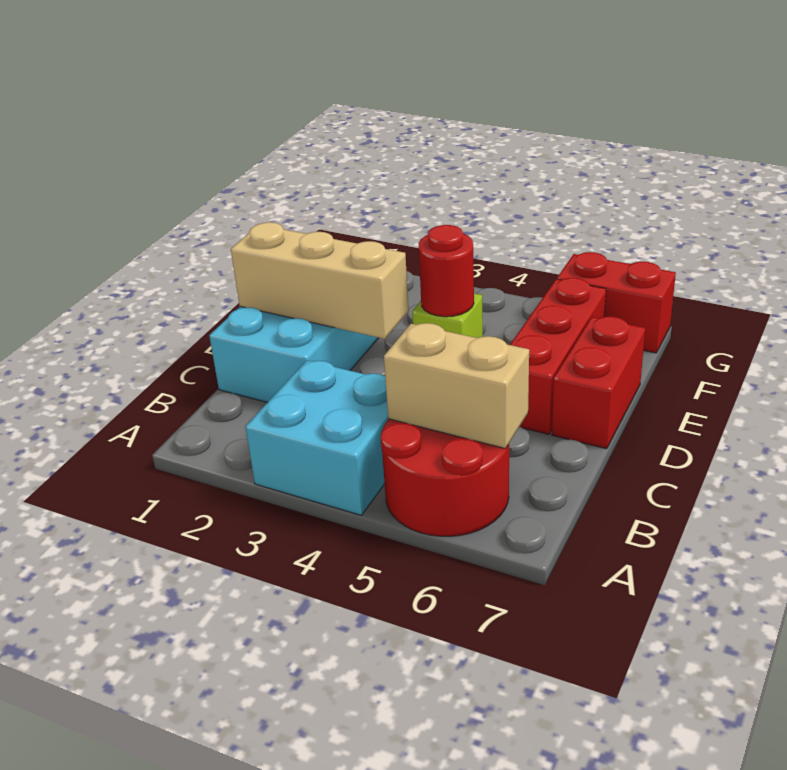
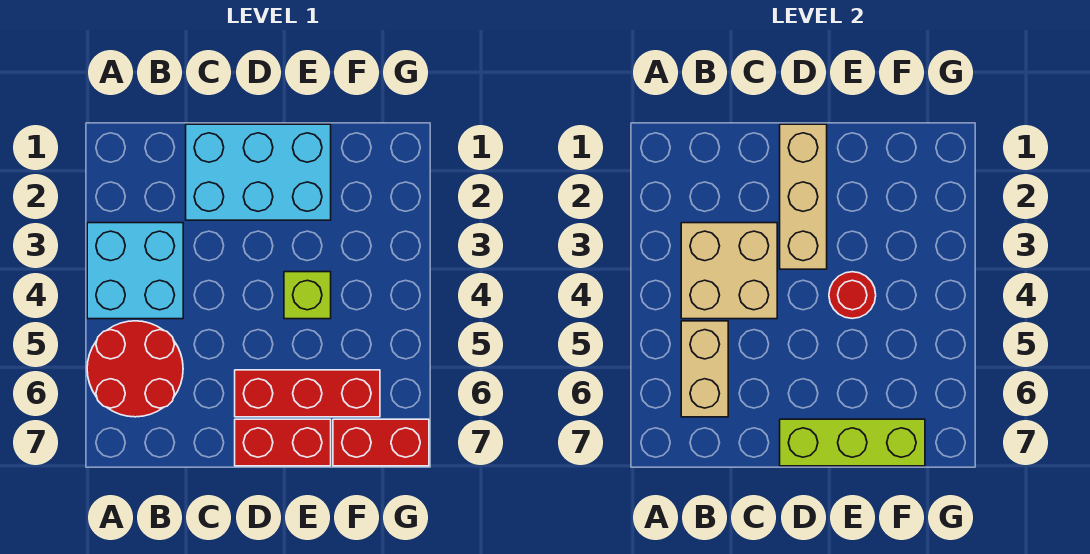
none -> tan 2x2 brick [681,223,777,319]
none -> lime 1x3 brick [780,419,925,466]
red 1x2 brick [557,252,676,353] -> red 1x2 brick turned to [333,419,429,466]

